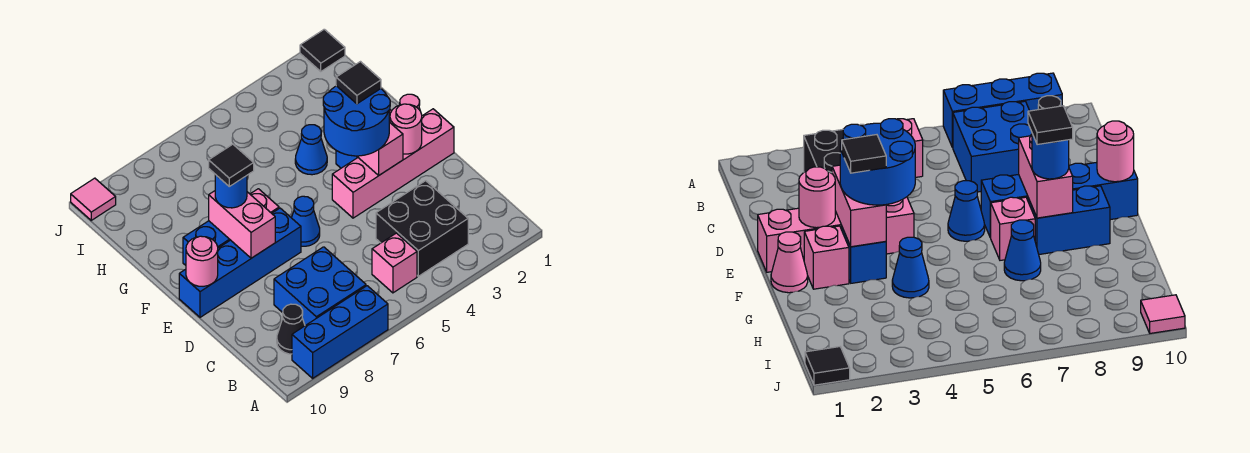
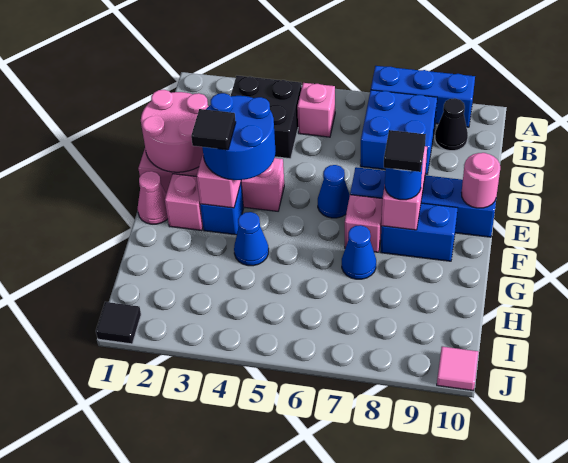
pink 1x1 round brick [390,104,422,154] -> pink 2x2 round brick [141,90,209,172]

